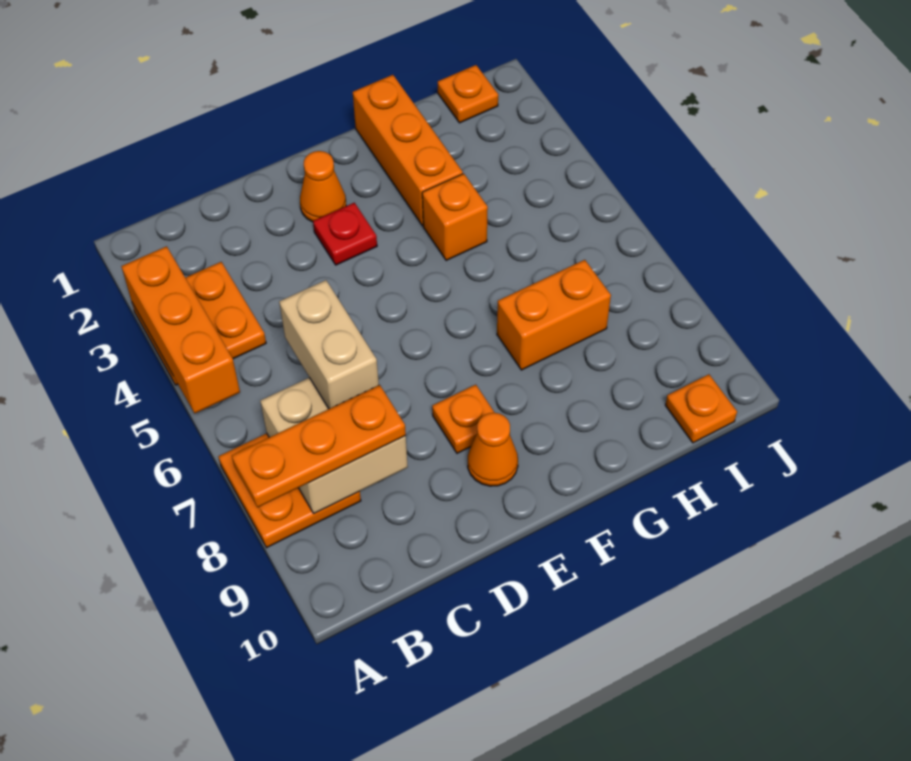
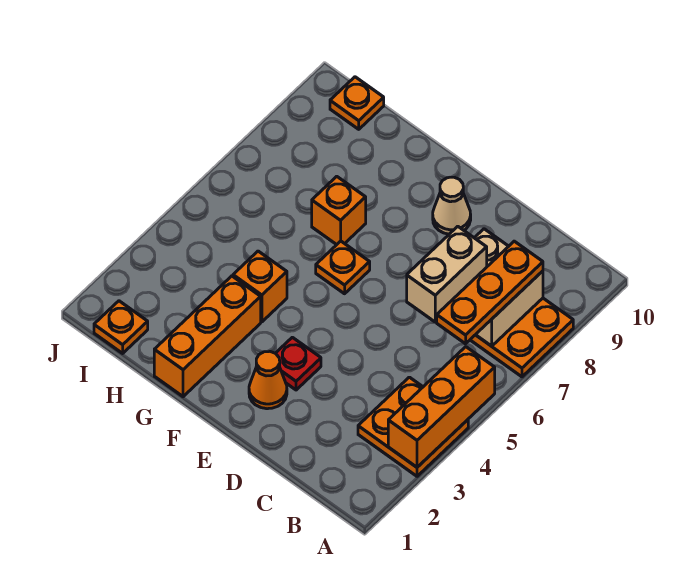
orange 1x3 plate [232,385,406,507] -> orange 1x3 plate turned to [437,241,543,344]
orange 1x1 plate [432,385,495,453] -> orange 1x1 plate moved to [316,241,370,294]
orange 1x1 cone [468,413,518,486] -> tan 1x1 cone [433,177,471,234]
orange 1x2 brick [497,260,611,370] -> orange 1x1 brick [312,176,366,245]

